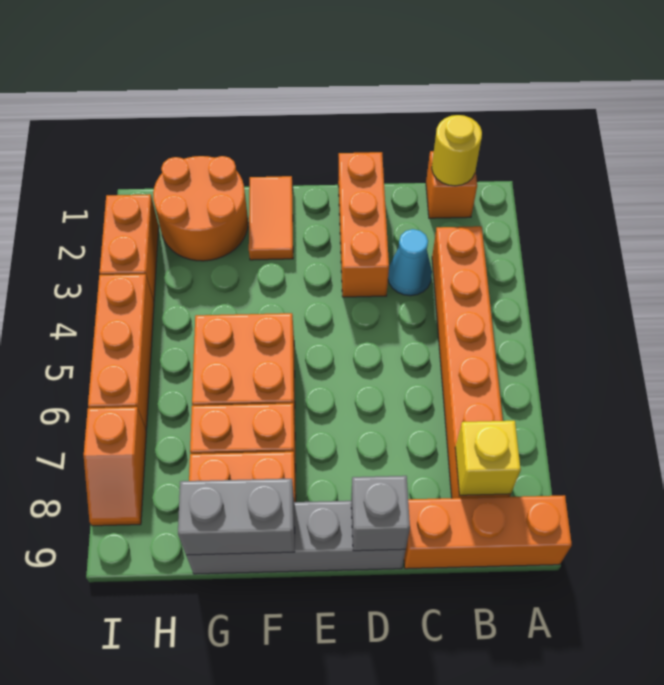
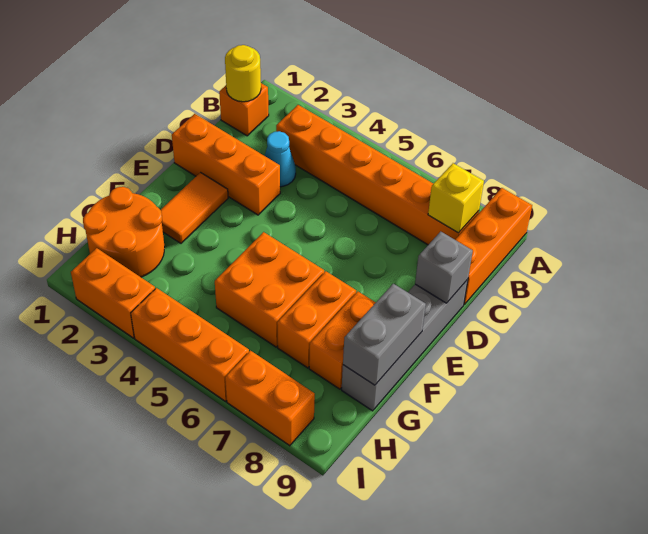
orange 1x2 tile [249,176,293,260] -> orange 1x2 tile turned to [161,173,228,243]
orange 1x2 slope [84,407,146,526] -> orange 1x2 brick [225,351,315,446]

